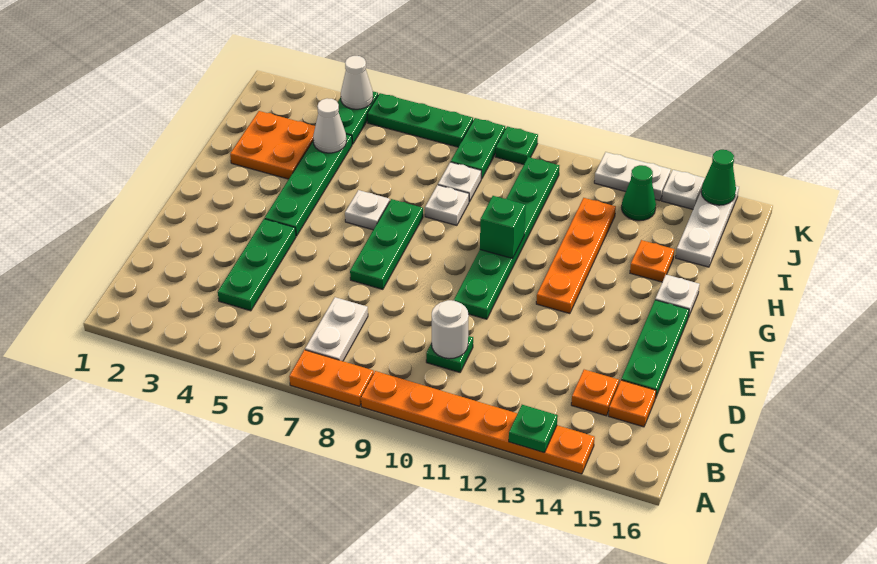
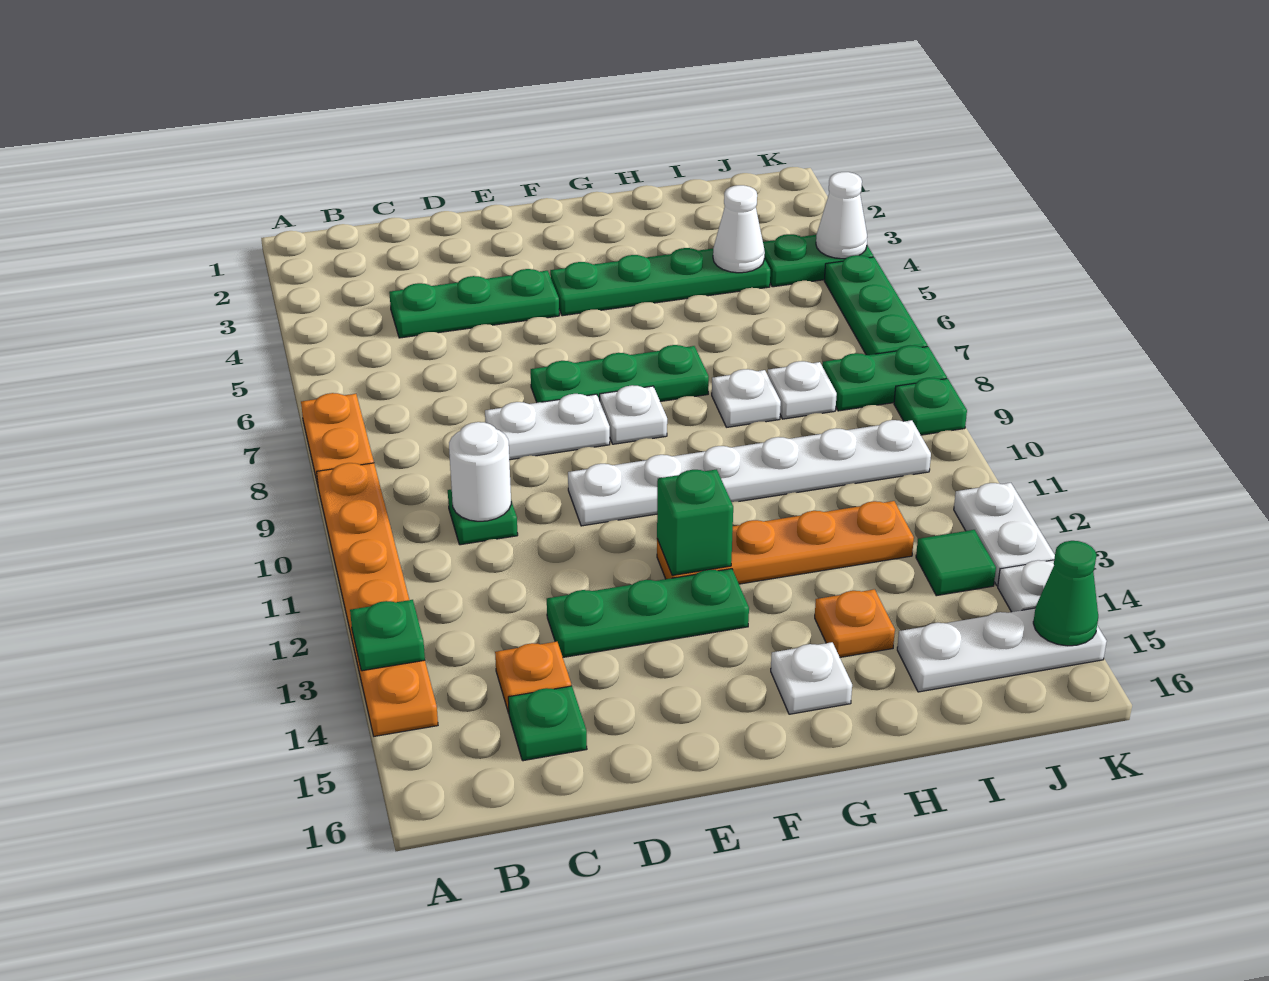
white 1x2 plate [305,297,368,361] -> white 1x2 plate moved to [485,394,610,460]
orange 1x1 plate [609,380,656,427] -> green 1x1 plate [508,686,587,761]
green 1x3 plate [621,300,689,398] -> green 1x3 plate moved to [547,569,749,657]
green 1x6 plate [454,157,559,319] -> white 1x6 plate [568,420,931,526]
white 1x1 plate [345,190,390,230] -> white 1x1 plate moved to [600,385,667,444]
green 1x1 brick [480,196,526,258] -> green 1x1 brick moved to [657,469,733,575]
orange 2x2 plate [230,111,315,179] -> none
green 1x1 cone [622,165,656,221] -> green 1x1 tile [916,530,996,596]

